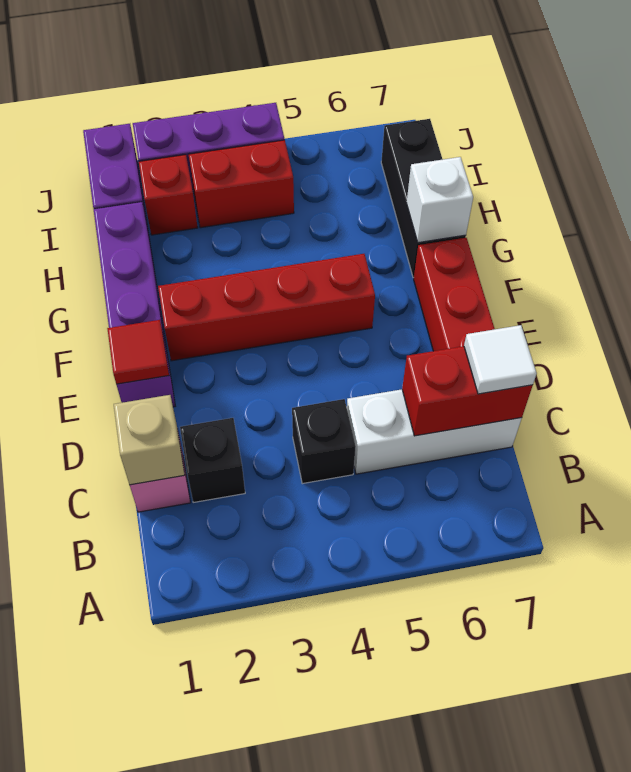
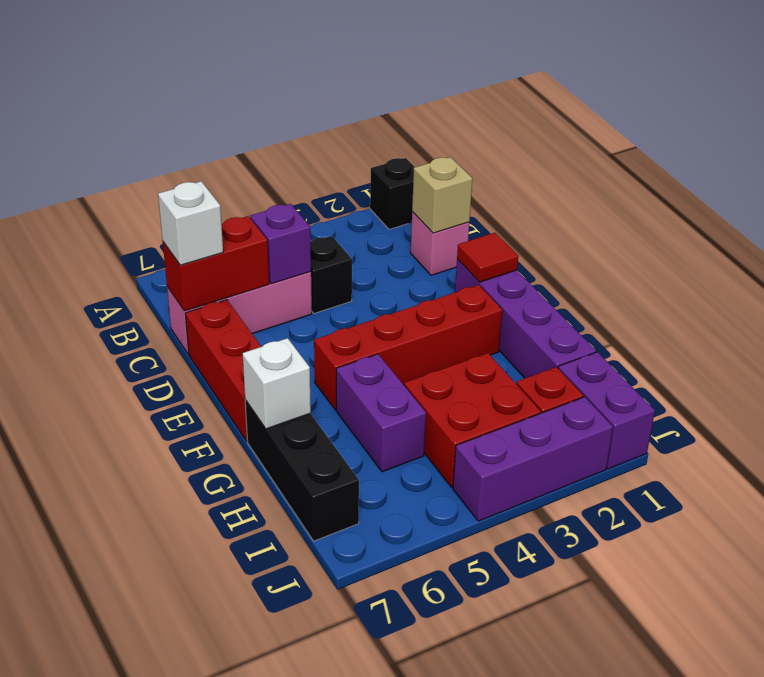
black 1x1 brick [180,418,245,502] -> black 1x1 brick moved to [370,158,414,229]
white 1x3 brick [347,389,522,474] -> pink 1x3 brick [167,272,312,354]
none -> purple 1x1 brick [250,204,311,284]
white 1x1 tile [464,325,537,394] -> white 1x1 brick [158,181,223,265]
none -> purple 1x2 brick [336,354,426,472]
red 1x2 brick [189,140,294,228] -> red 2x2 brick [404,353,541,487]

